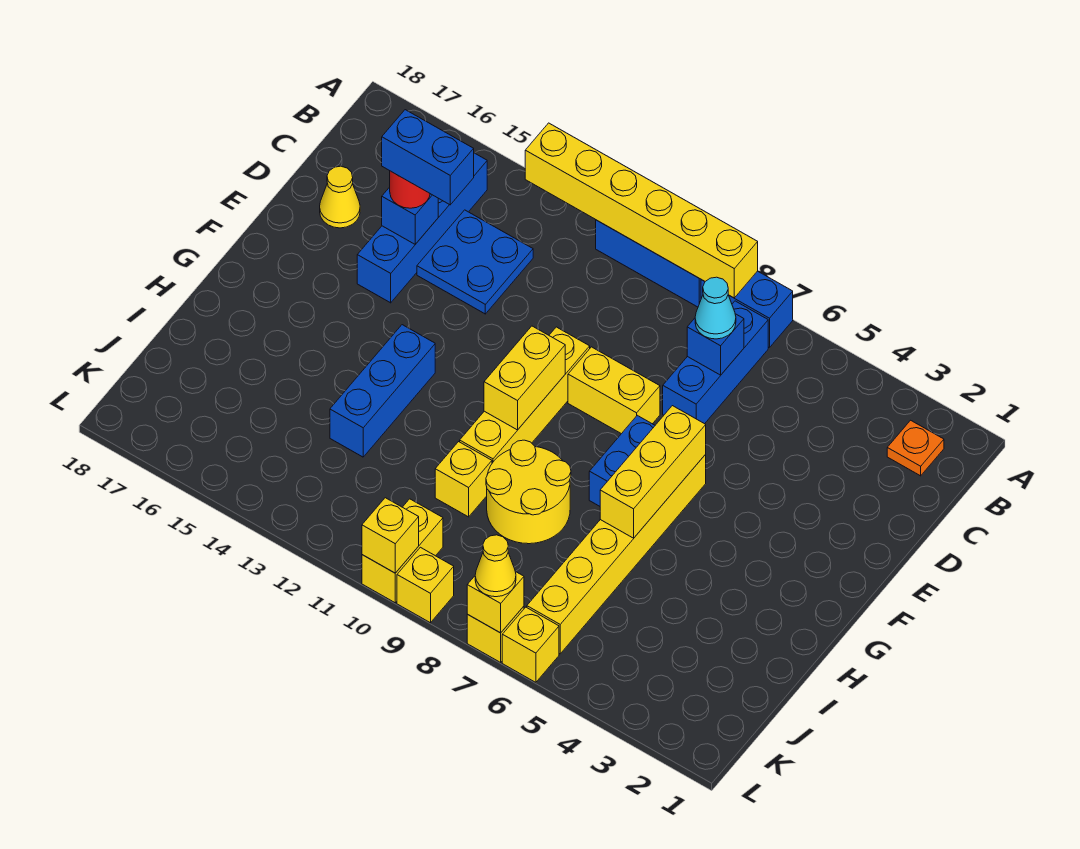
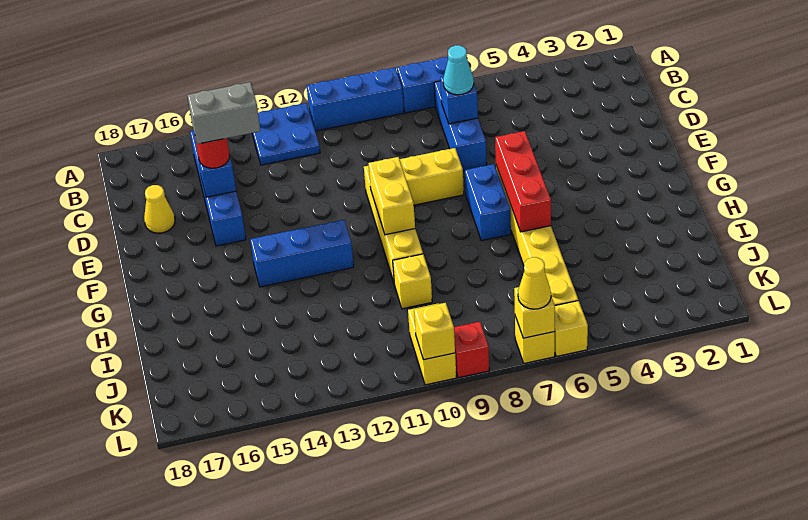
yellow 1x6 brick [525,123,758,298] -> none
orange 1x1 plate [887,420,944,476] -> none
blue 2x2 plate [417,210,533,314] -> blue 2x2 plate moved to [252,103,320,165]
blue 1x2 brick [382,110,474,205] -> grey 1x2 brick [187,82,260,144]
yellow 1x3 brick [600,406,706,538] -> red 1x3 brick [495,131,551,232]
blue 1x3 brick [330,325,435,457] -> blue 1x3 brick turned to [250,220,354,287]
yellow 2x2 round brick [486,440,571,544] -> none
yellow 1x1 brick [397,547,454,623] -> red 1x1 brick [454,322,489,378]

